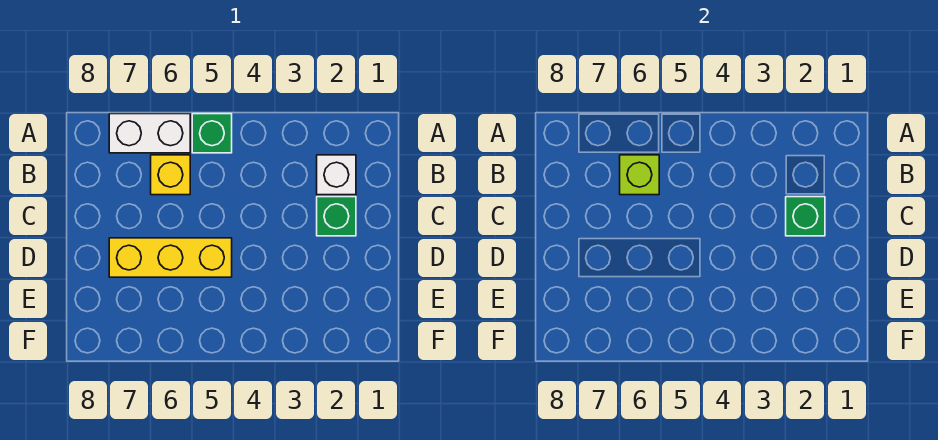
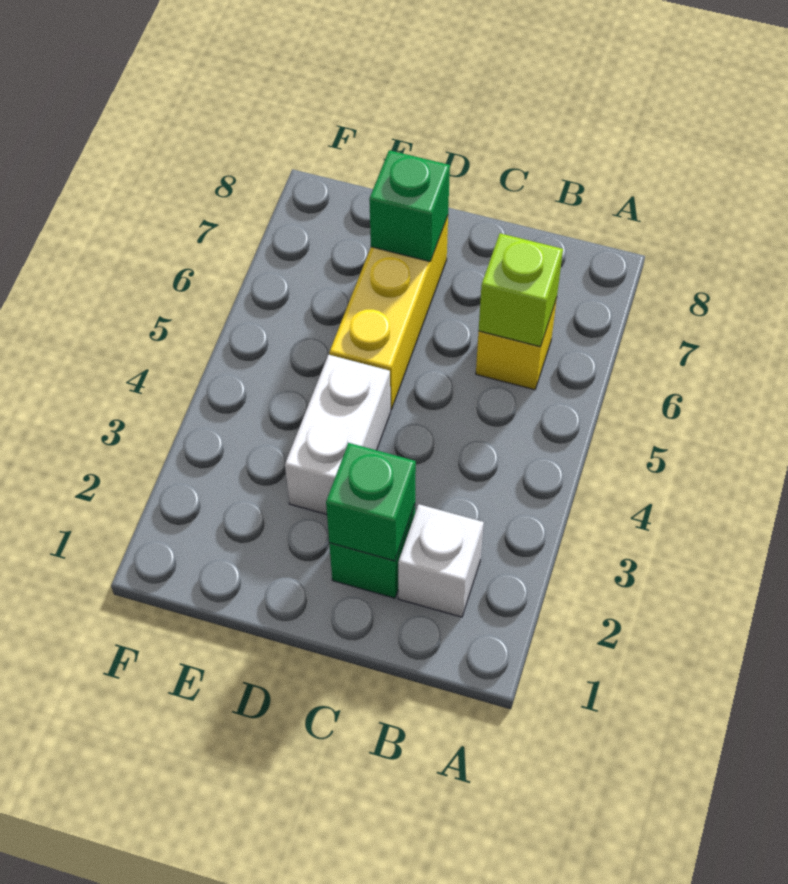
green 1x1 brick [192,114,232,153] -> green 1x1 brick moved to [369,150,450,262]
white 1x2 brick [109,114,190,153] -> white 1x2 brick moved to [285,355,391,514]

